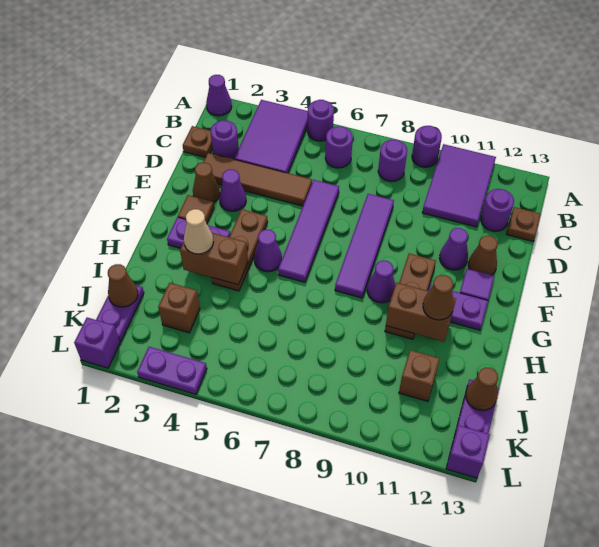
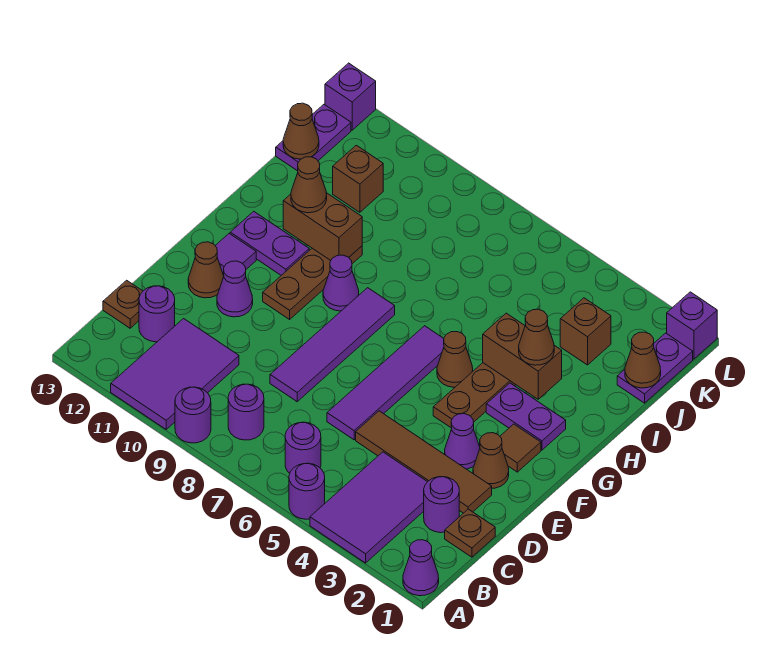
purple 1x1 cone [254,229,282,272] -> brown 1x1 cone [437,332,473,387]
tan 1x1 cone [184,209,213,254] -> brown 1x1 cone [519,309,554,365]
purple 1x2 plate [137,347,207,394] -> none

